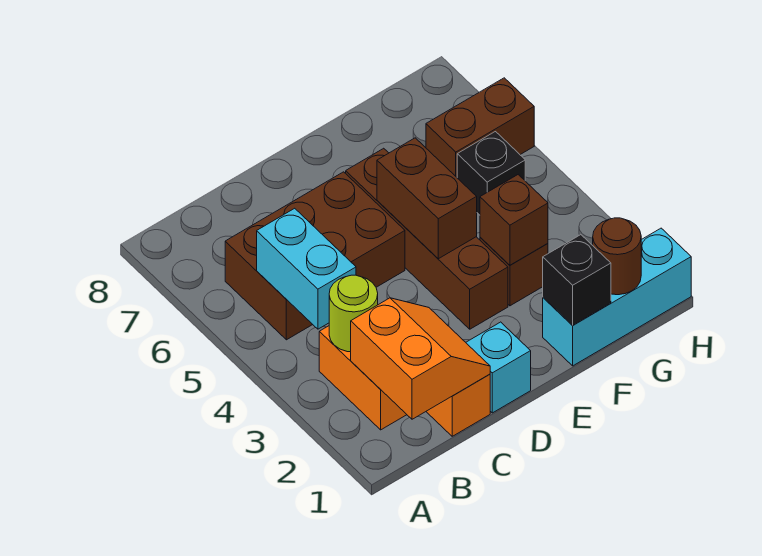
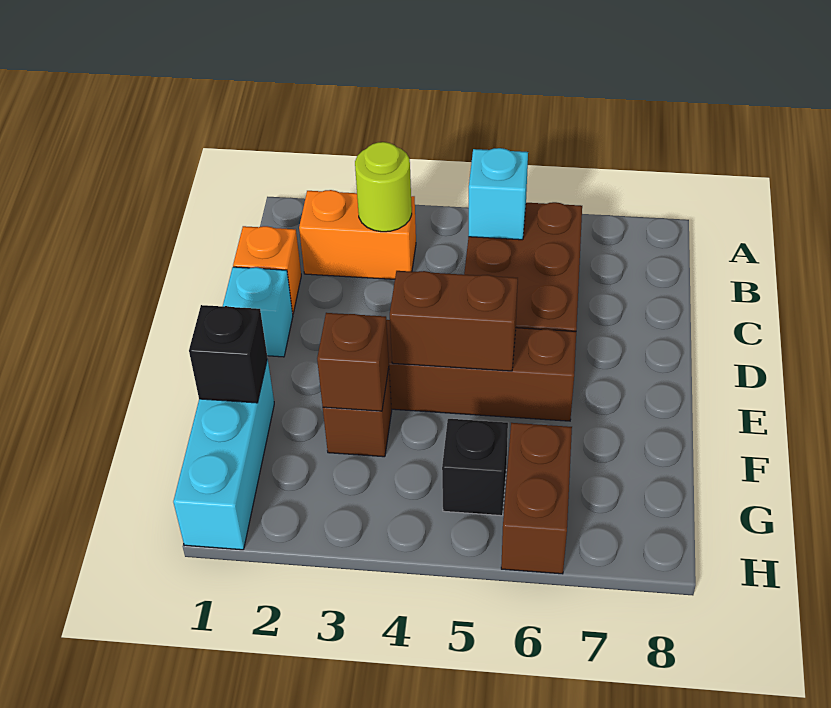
orange 2x2 slope [351,298,490,419] -> none
cyan 1x2 brick [257,208,356,329] -> cyan 1x1 brick [468,148,528,240]
brown 1x1 round brick [593,218,641,295] -> none

